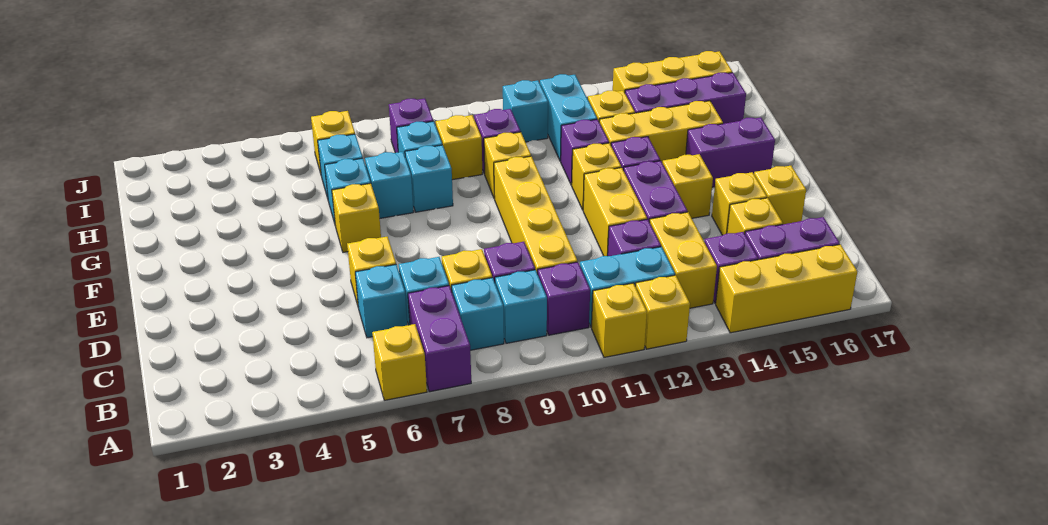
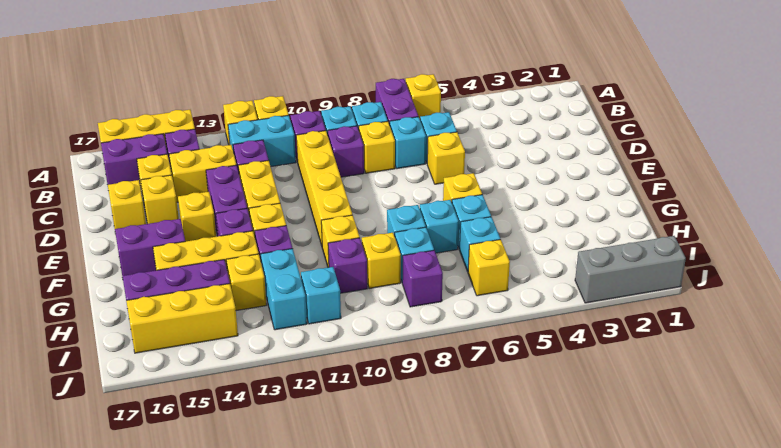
yellow 1x2 brick [650,212,717,308] -> yellow 1x2 brick turned to [169,145,236,202]
none -> grey 1x3 brick [575,236,686,303]

